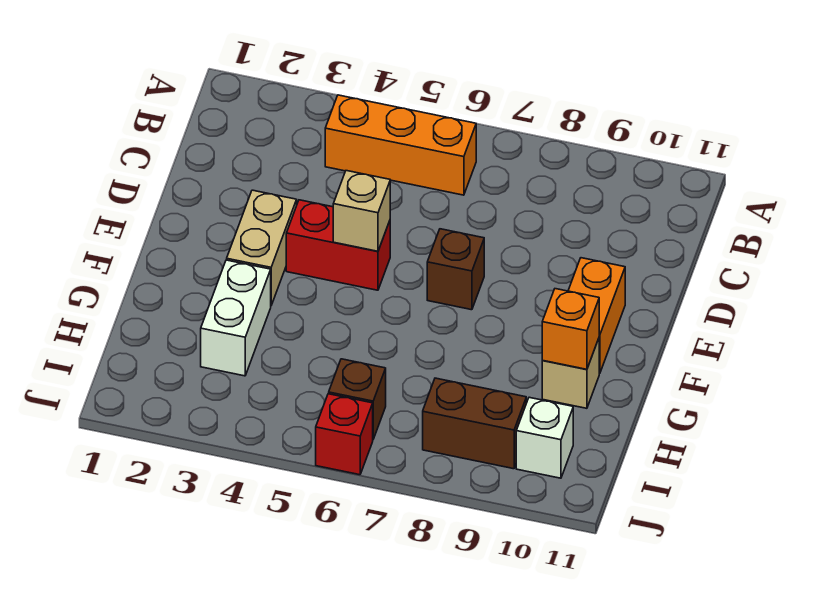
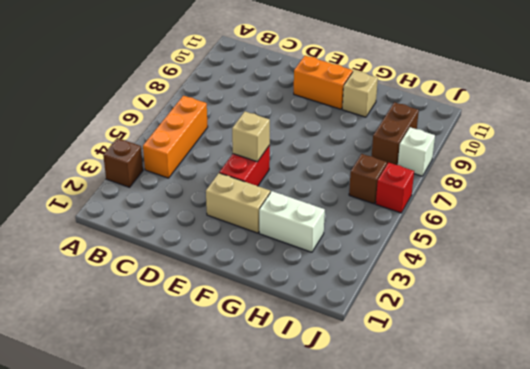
brown 1x1 brick [427,229,484,310] -> brown 1x1 brick moved to [103,138,143,187]
orange 1x1 brick [542,289,599,369] -> none
white 1x1 brick [516,397,573,478] -> white 1x1 brick moved to [398,127,435,176]

